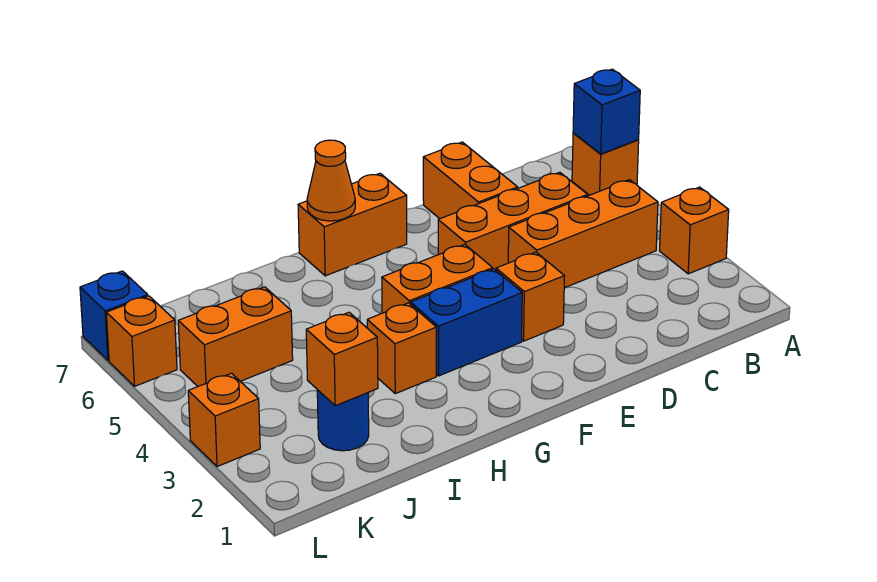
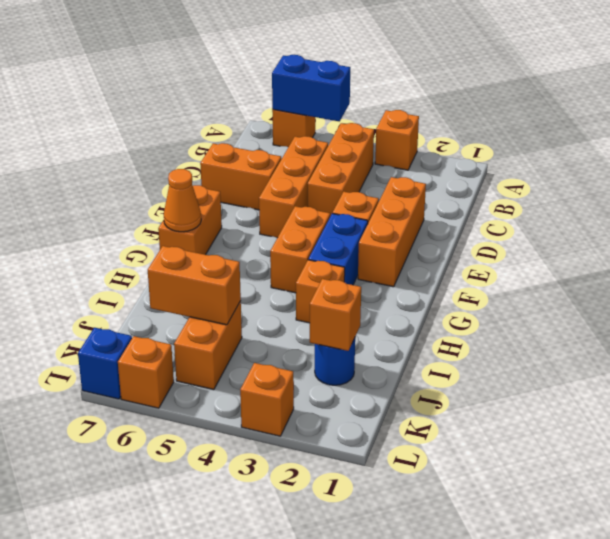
blue 1x1 brick [573,69,640,154] -> blue 1x2 brick [272,55,350,122]
none -> orange 1x3 brick [358,177,426,287]
none -> orange 1x2 brick [148,246,241,325]

